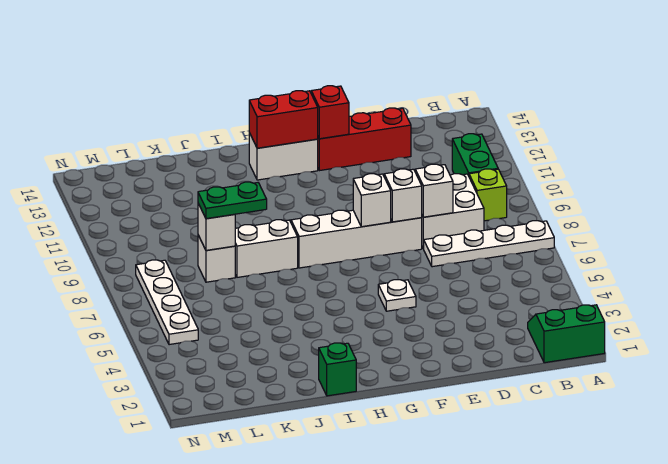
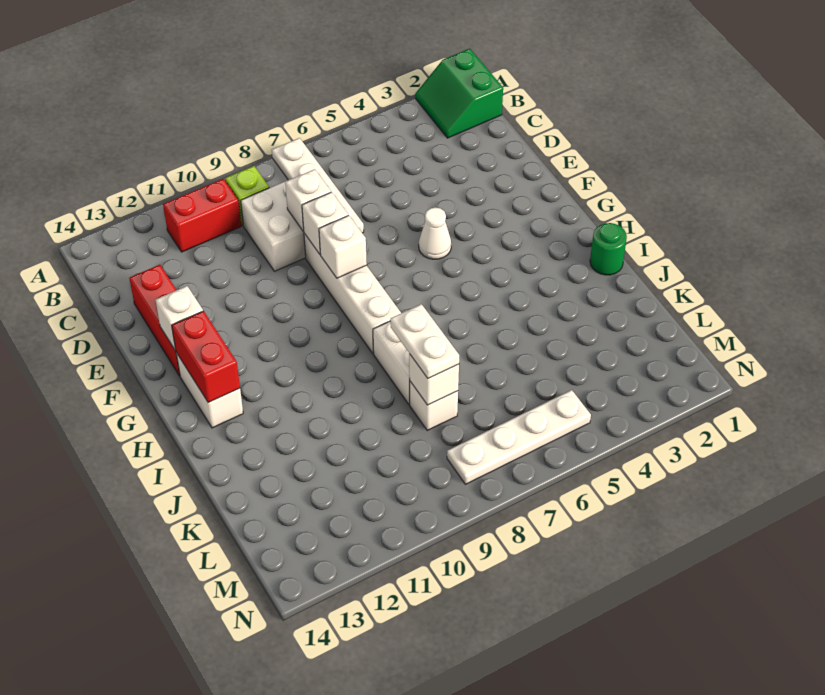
green 1x2 brick [452,134,498,176] -> red 1x2 brick [163,179,241,252]
white 1x1 plate [378,280,416,311] -> white 1x1 cone [419,207,451,259]
red 1x1 brick [311,86,349,139] -> white 1x1 brick [156,286,203,350]
green 1x1 brick [319,343,356,396] -> green 1x1 round brick [590,223,627,275]
green 1x2 plate [198,182,267,219] -> white 1x2 plate [390,304,459,378]

